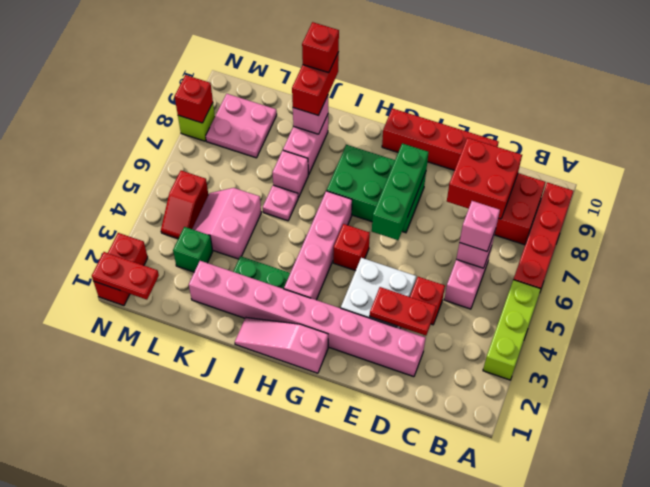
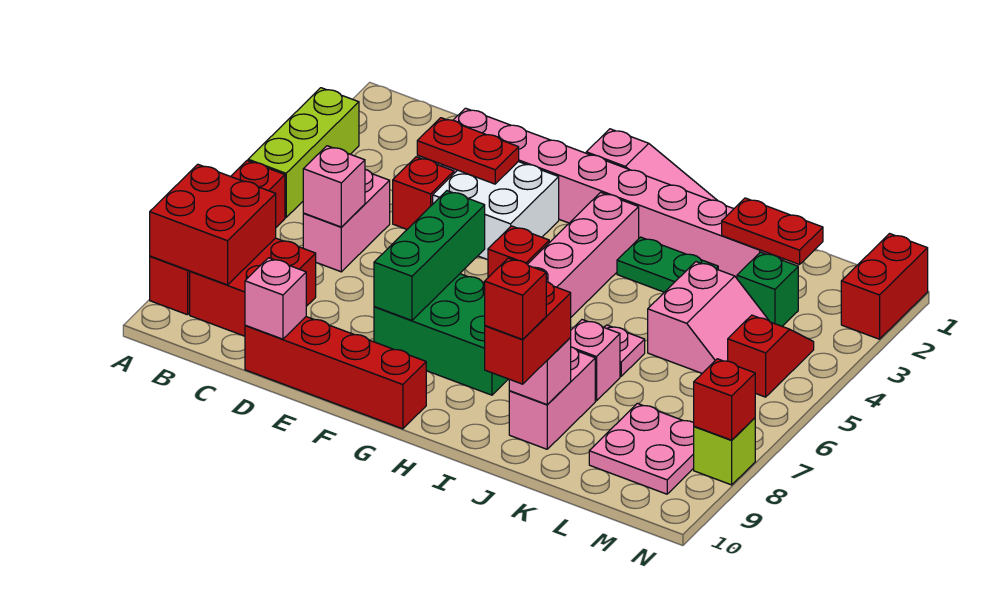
pink 1x1 brick [459,201,500,251] -> pink 1x1 brick moved to [245,258,306,339]
red 2x2 brick [447,138,522,219] -> red 2x2 brick moved to [150,164,276,285]
red 1x2 plate [92,252,159,300] -> red 1x2 plate moved to [722,198,823,265]

